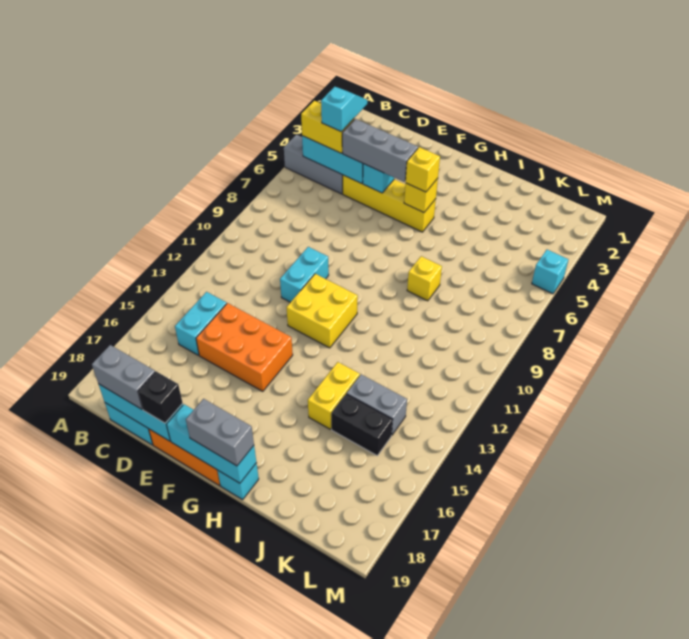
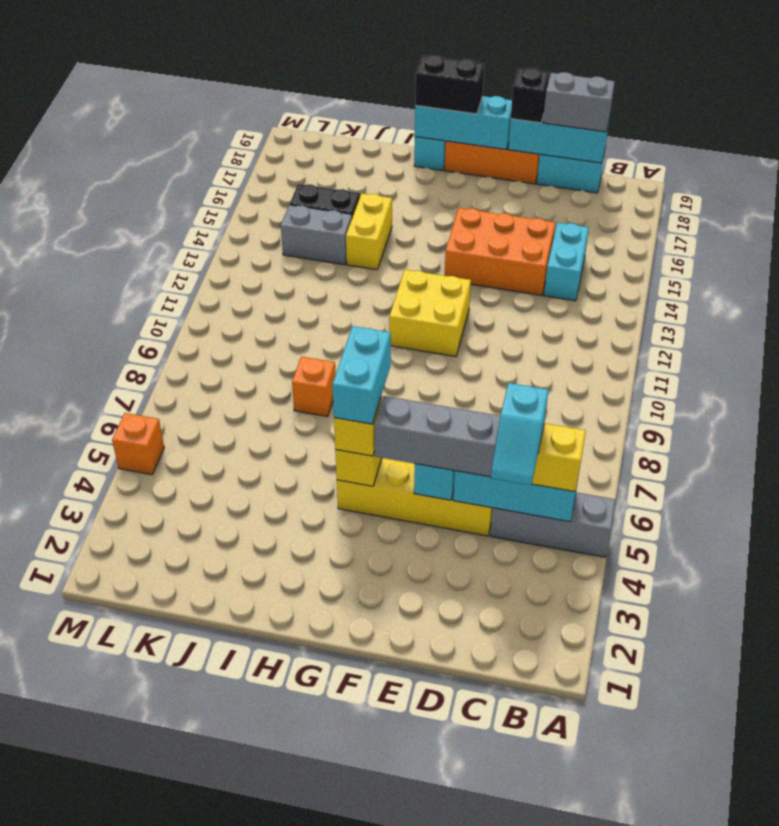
cyan 1x2 brick [280,247,329,302] -> cyan 1x2 brick moved to [332,326,391,424]
grey 1x2 brick [186,399,254,466] -> black 1x2 brick [415,55,484,114]
yellow 1x1 brick [407,256,442,301] -> orange 1x1 brick [292,357,336,417]
cyan 1x1 brick [532,250,569,294] -> orange 1x1 brick [112,413,164,475]

